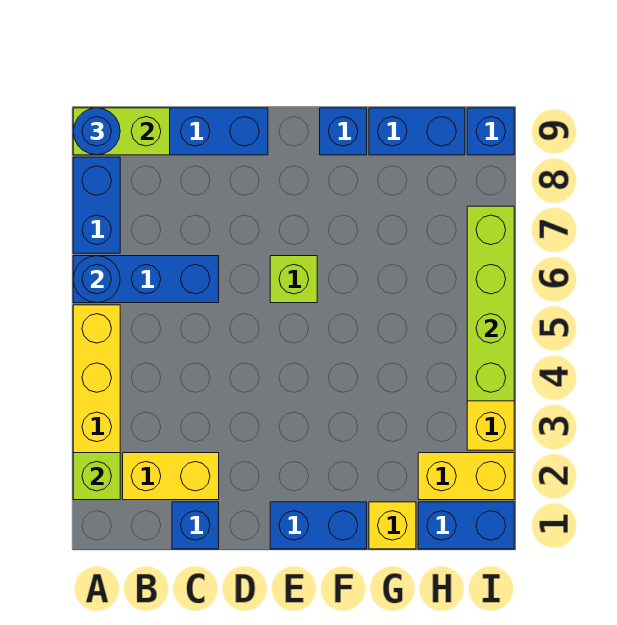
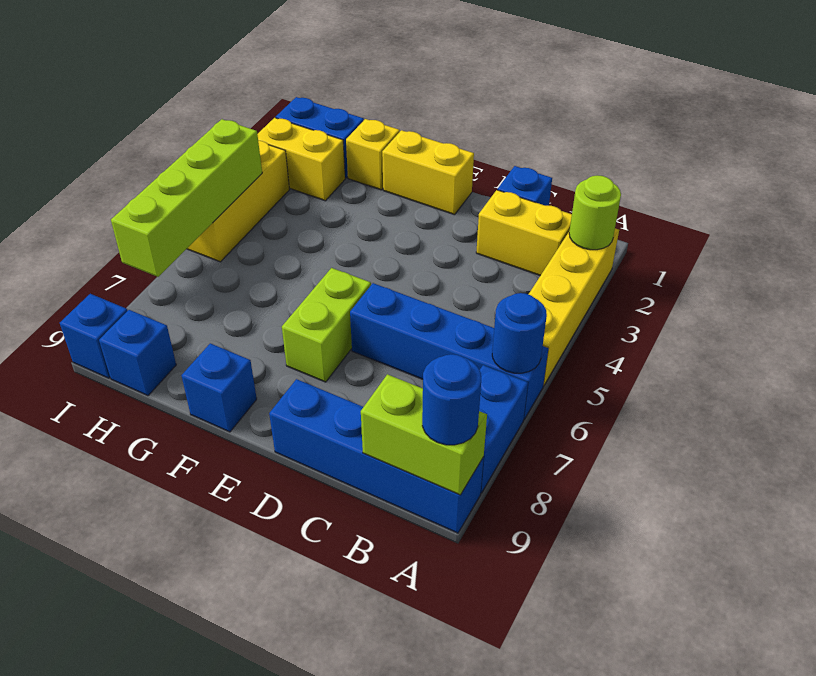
lime 1x1 brick [73,453,120,500] -> lime 1x1 round brick [569,175,621,250]
blue 1x3 brick [73,256,219,303] -> blue 1x4 brick [350,283,548,419]
blue 1x2 brick [270,502,367,549] -> yellow 1x2 brick [382,130,474,215]
lime 1x1 brick [270,256,317,303] -> lime 1x2 brick [282,268,371,382]
blue 1x2 brick [369,108,465,155] -> blue 1x1 brick [99,310,176,396]

